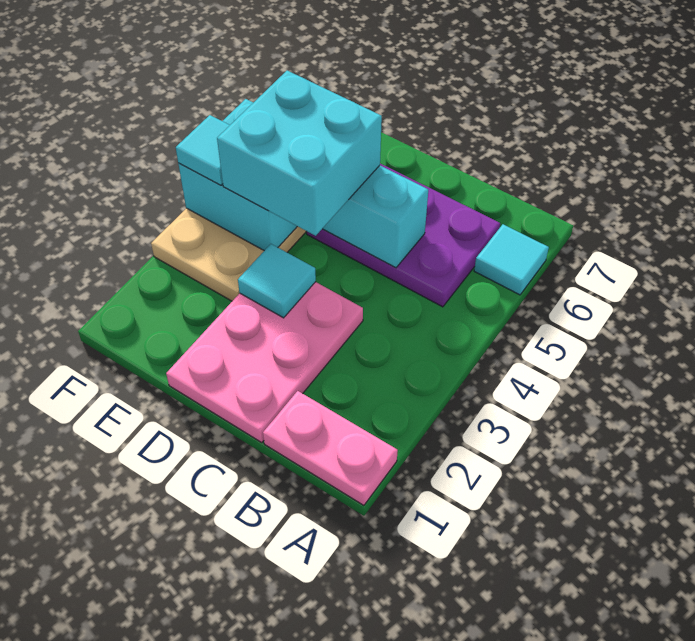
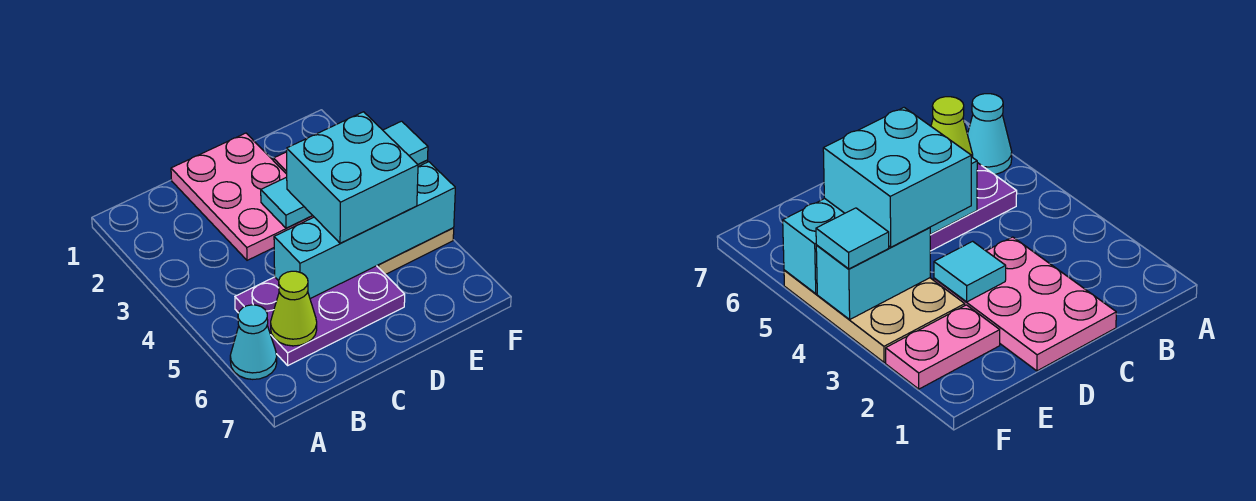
pink 1x2 plate [263,391,398,505] -> pink 1x2 plate moved to [886,305,1000,389]
cyan 1x1 tile [474,224,549,295] -> cyan 1x1 cone [230,305,277,379]
none -> lime 1x1 cone [271,271,317,346]

